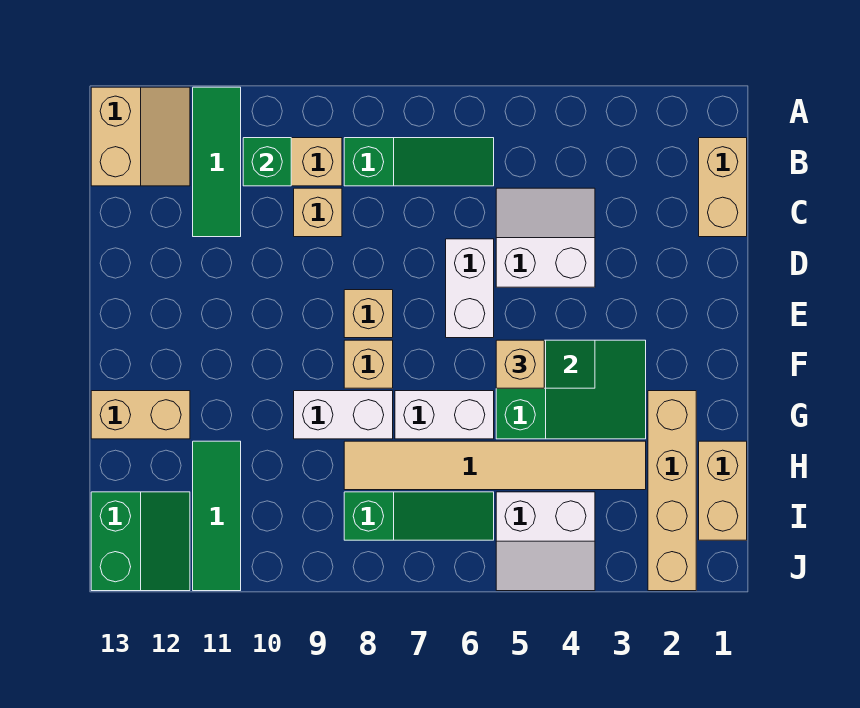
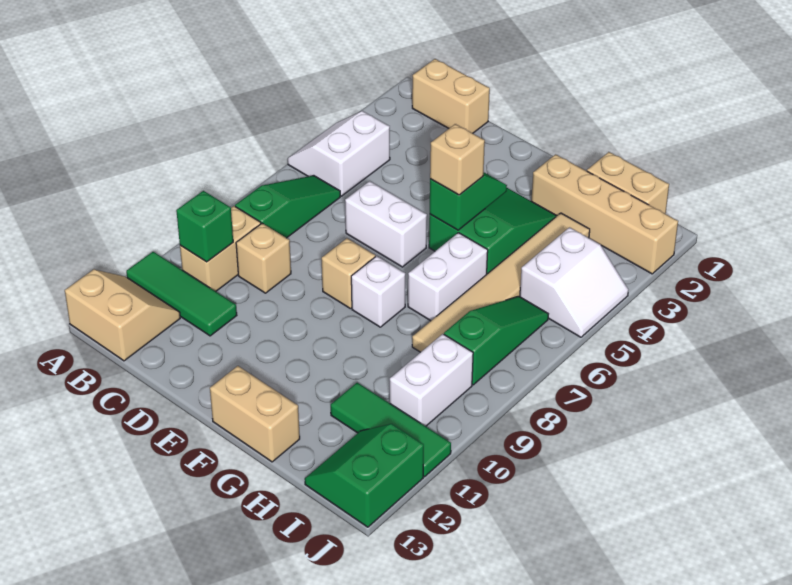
white 2x2 slope [496,188,595,287] -> white 2x2 slope moved to [288,111,390,196]
tan 1x1 brick [344,340,393,388] -> white 1x1 brick [351,256,405,327]
white 1x2 brick [294,391,393,439] -> white 1x2 brick moved to [390,334,473,426]
tan 1x2 brick [91,391,190,439] -> tan 1x2 brick turned to [210,366,300,462]
green 2x2 slope [91,492,190,591] -> green 2x2 slope turned to [305,424,424,527]

